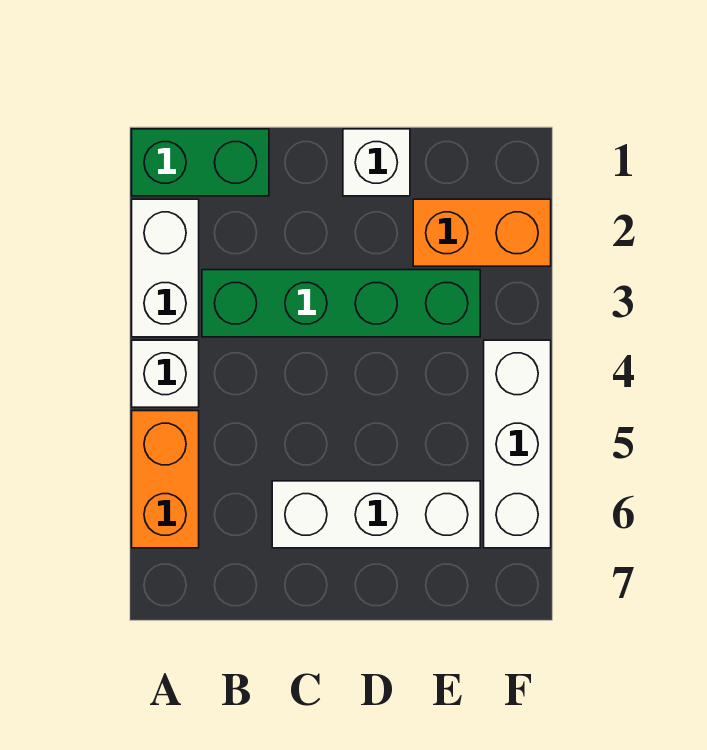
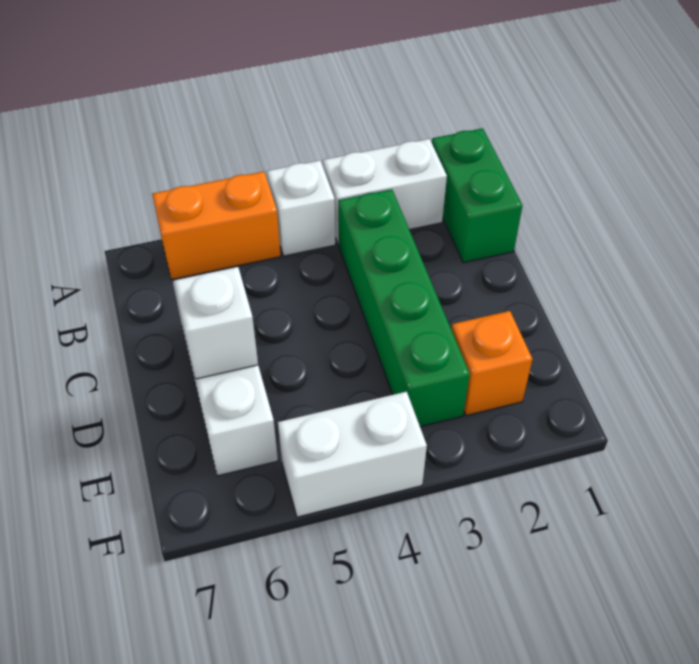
white 1x1 brick [343,129,410,196] -> white 1x1 brick moved to [174,267,258,379]
orange 1x2 brick [413,199,551,266] -> orange 1x1 brick [451,311,533,415]
white 1x3 brick [484,340,551,548] -> white 1x2 brick [278,392,427,517]

